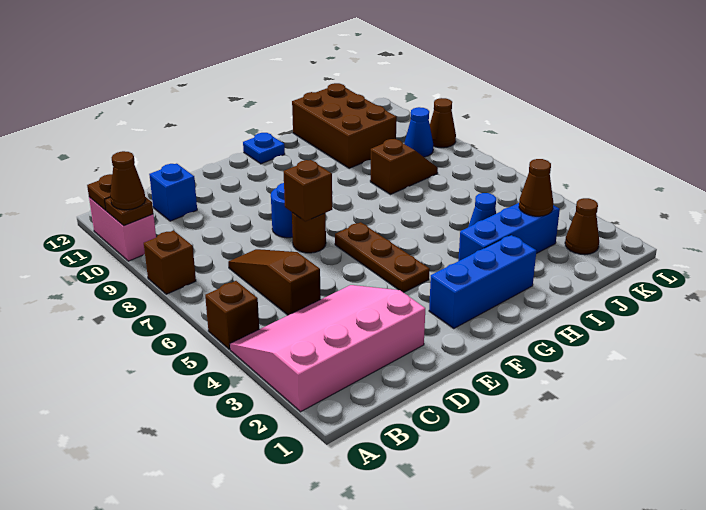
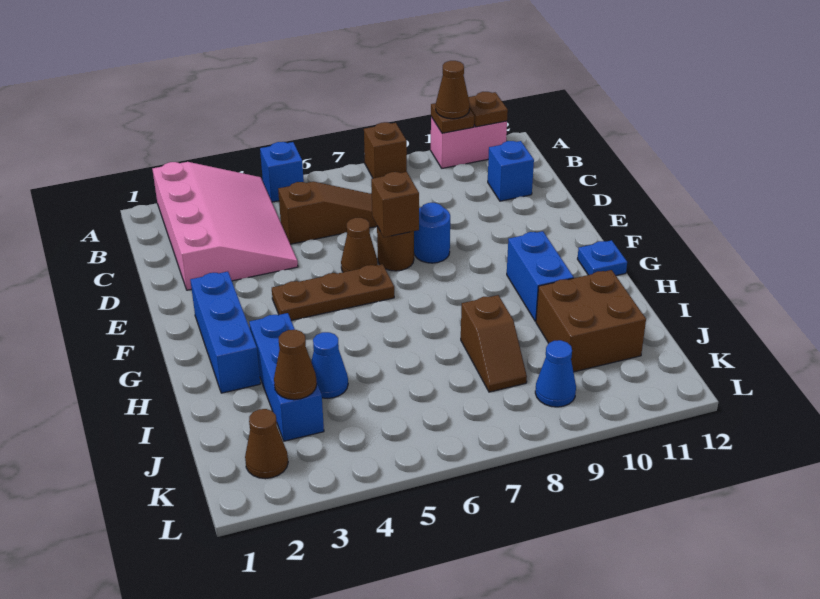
brown 1x1 brick [205,281,259,349] -> blue 1x1 brick [260,142,304,202]
none -> blue 1x2 brick [507,231,574,321]
brown 2x3 brick [292,83,397,168] -> brown 2x2 brick [536,270,646,372]
brown 1x1 cone [430,98,456,148] -> brown 1x1 cone moved to [341,218,378,272]

